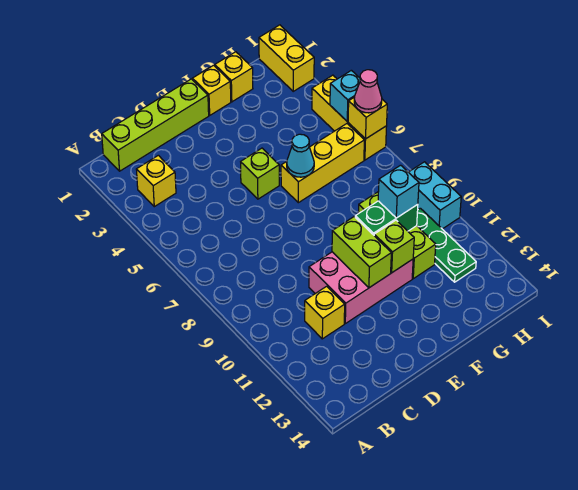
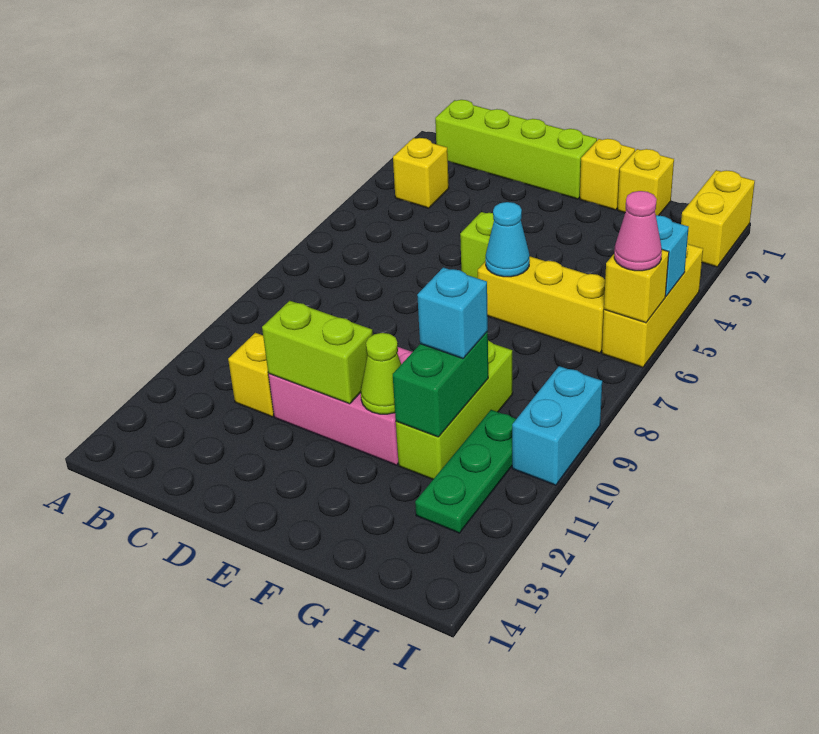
lime 1x2 brick [332,217,391,288] -> lime 1x2 brick turned to [262,301,373,404]
green 1x2 brick [355,201,418,235] -> green 1x2 brick turned to [393,332,488,437]
lime 1x1 brick [374,220,414,272] -> lime 1x1 cone [361,333,401,414]

